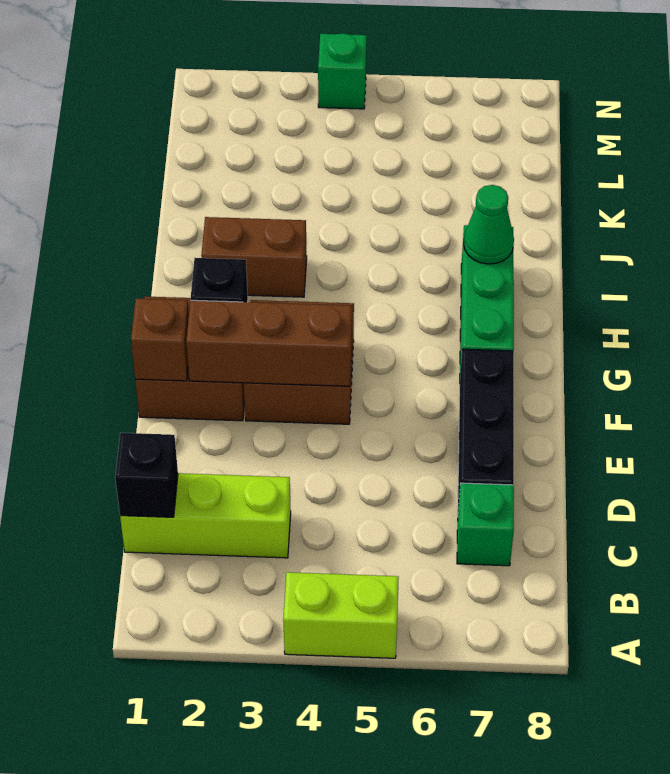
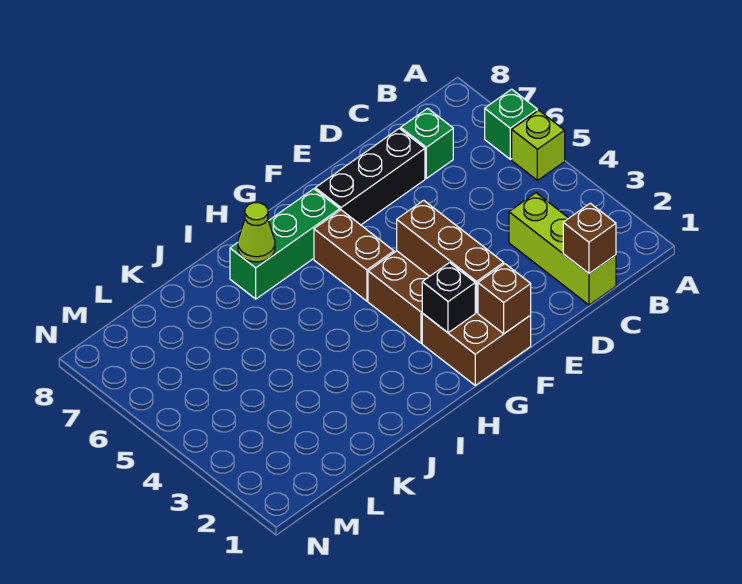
lime 1x2 brick [283,572,399,658] -> lime 1x1 brick [512,110,565,180]
black 1x1 brick [115,433,178,517] -> brown 1x1 brick [563,203,616,273]
brown 1x2 brick [201,217,307,297] -> brown 1x2 brick moved to [314,210,394,301]
green 1x1 cone [464,185,514,264] -> lime 1x1 cone [238,203,275,262]
green 1x1 brick [318,33,367,109] -> green 1x1 brick moved to [485,89,537,159]

